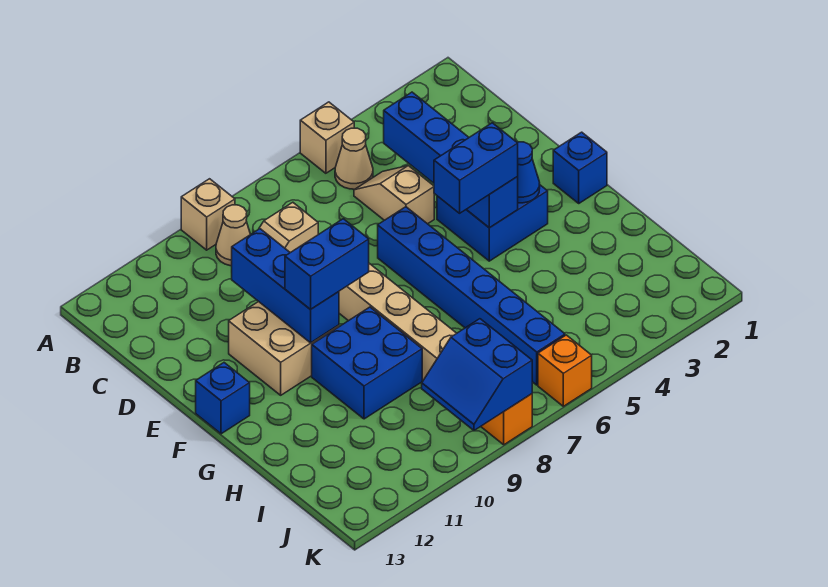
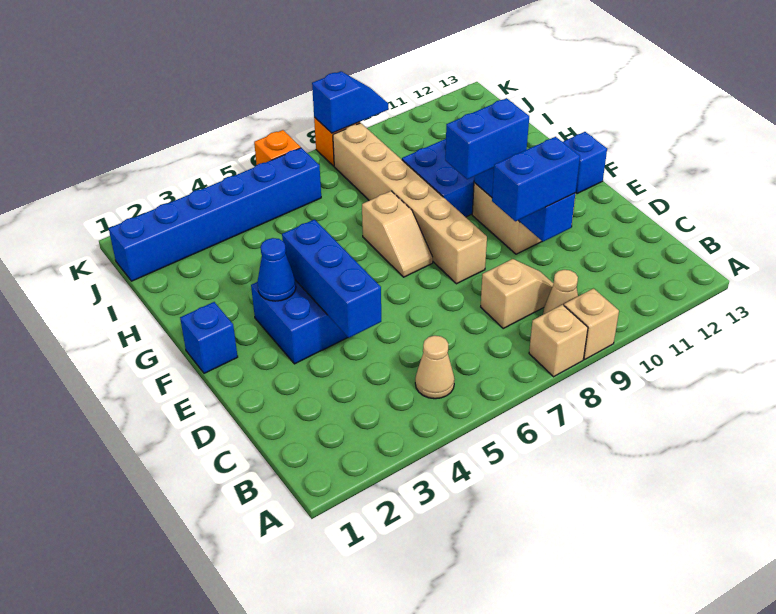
tan 1x1 brick [300,102,354,173] -> tan 1x1 brick moved to [529,305,588,377]
blue 1x4 brick [384,92,518,228] -> blue 1x3 brick [282,219,381,338]
tan 1x2 slope [354,166,434,224] -> tan 1x2 slope moved to [362,191,433,277]
blue 1x6 brick [378,207,565,385] -> blue 1x6 brick turned to [109,148,321,281]
blue 1x2 brick [434,123,518,213] -> blue 1x2 brick moved to [492,137,580,221]
blue 2x2 slope [422,319,532,430] -> blue 1x2 slope [312,71,389,133]

